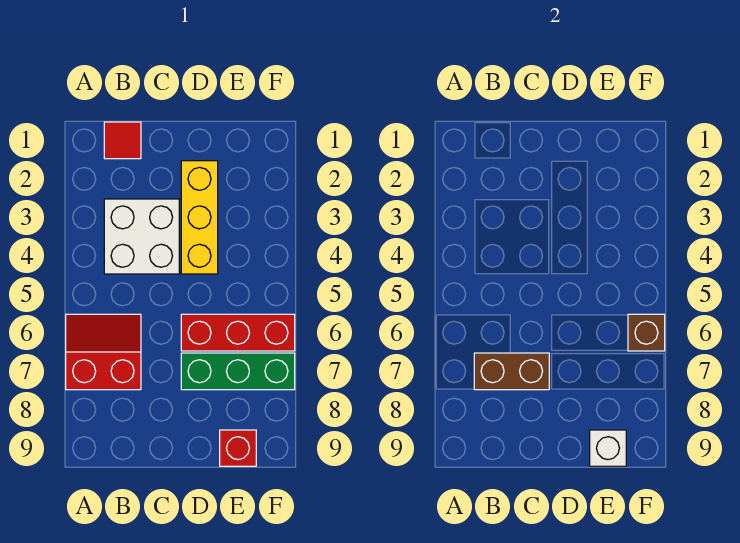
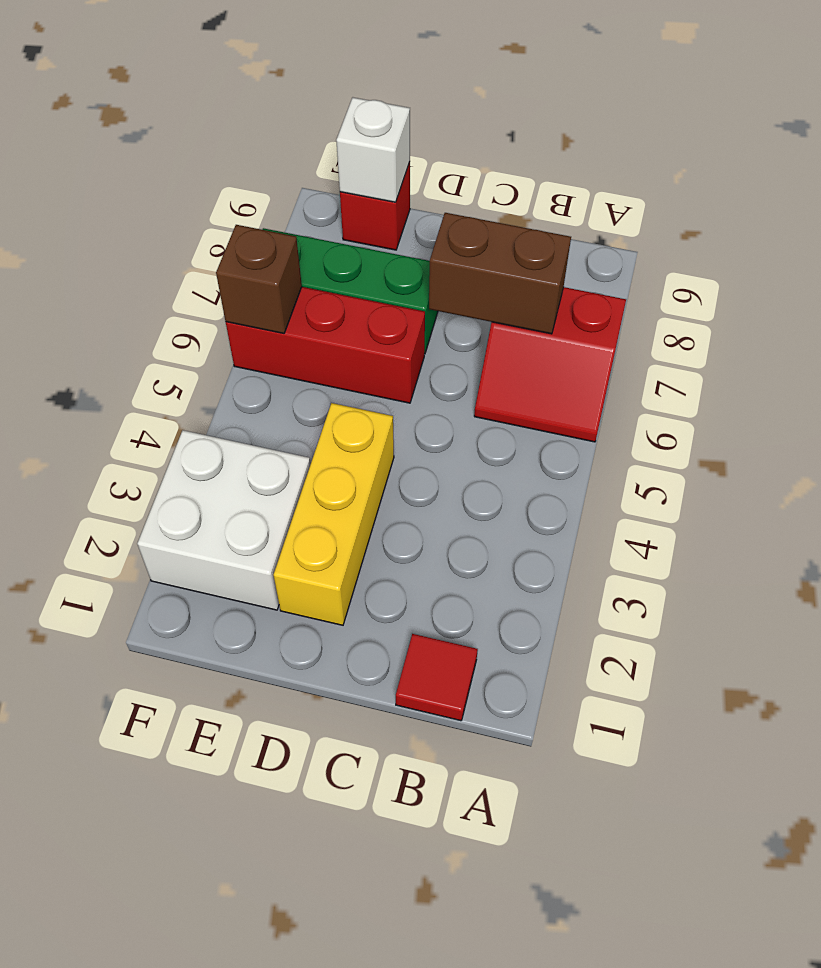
white 2x2 brick [104,199,179,274] -> white 2x2 brick moved to [137,430,310,610]

